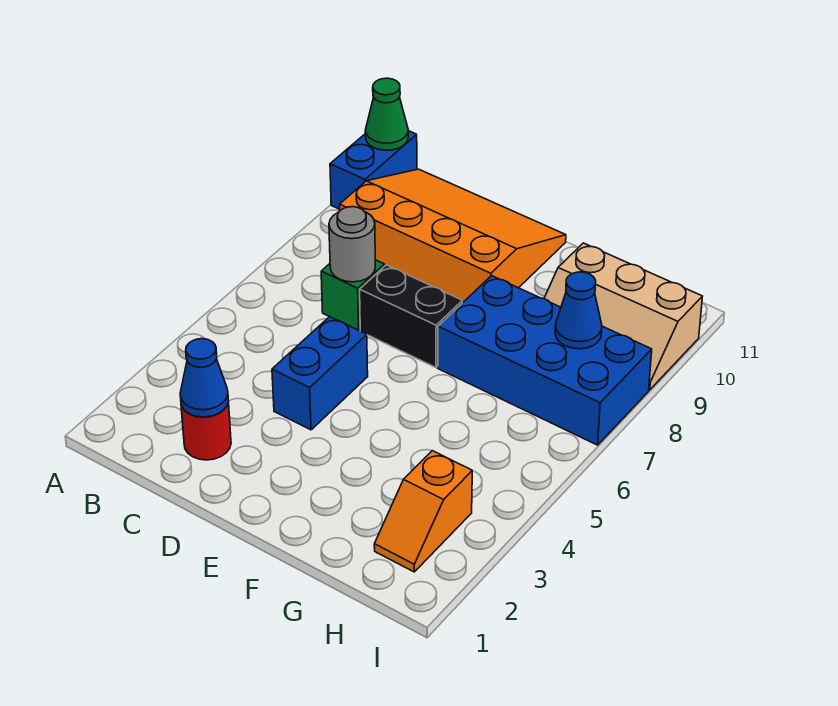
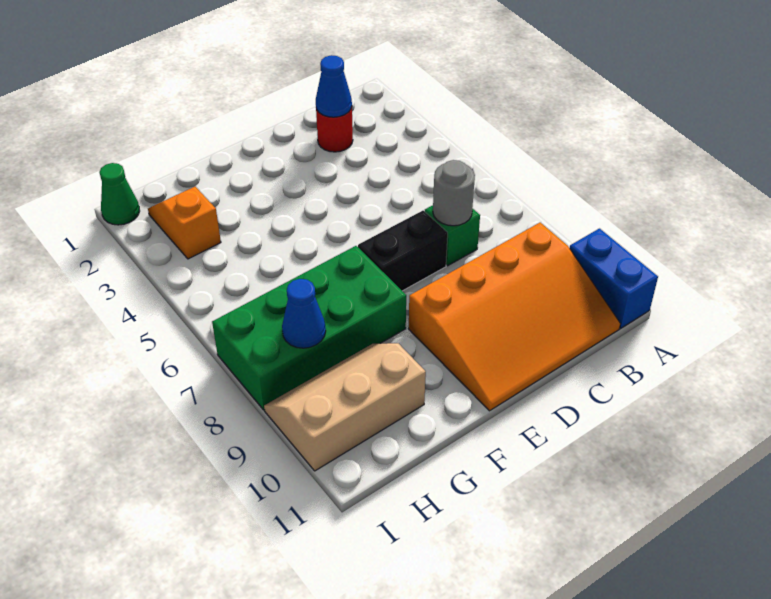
green 1x1 cone [365,78,408,150] -> green 1x1 cone moved to [99,163,140,225]
blue 1x2 brick [272,317,368,430] -> none
blue 2x4 brick [438,276,652,445] -> green 2x4 brick [212,246,406,410]

